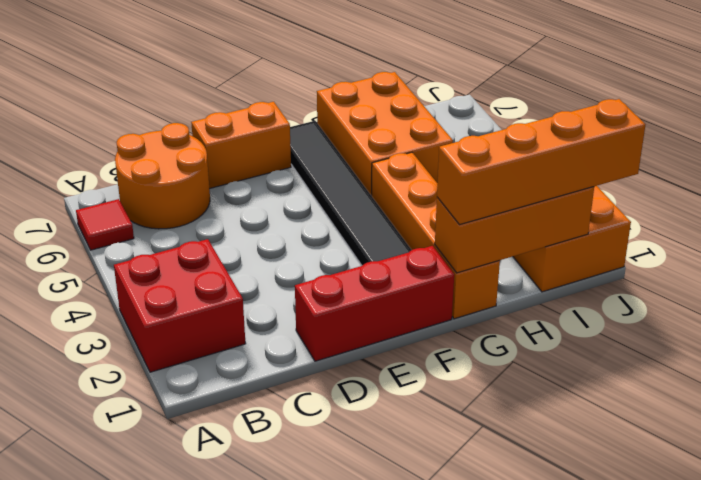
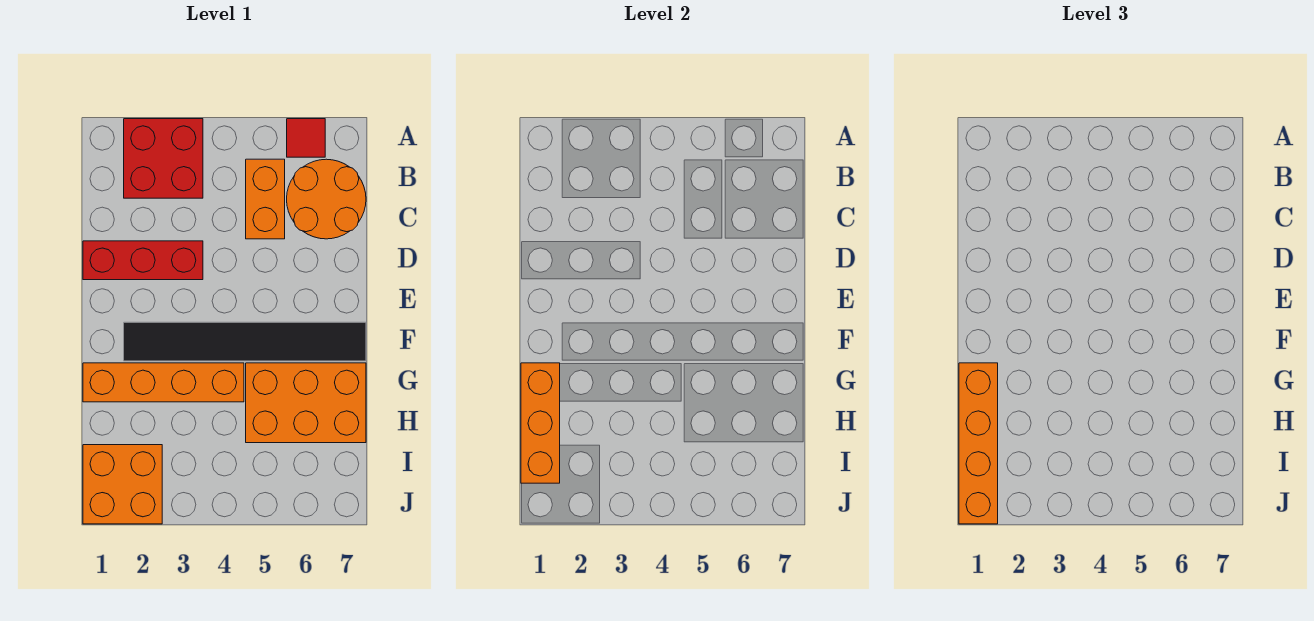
red 1x3 brick [295,246,454,361] -> red 1x3 brick turned to [83,241,203,280]
orange 1x2 brick [191,102,291,189] -> orange 1x2 brick moved to [246,159,285,239]

